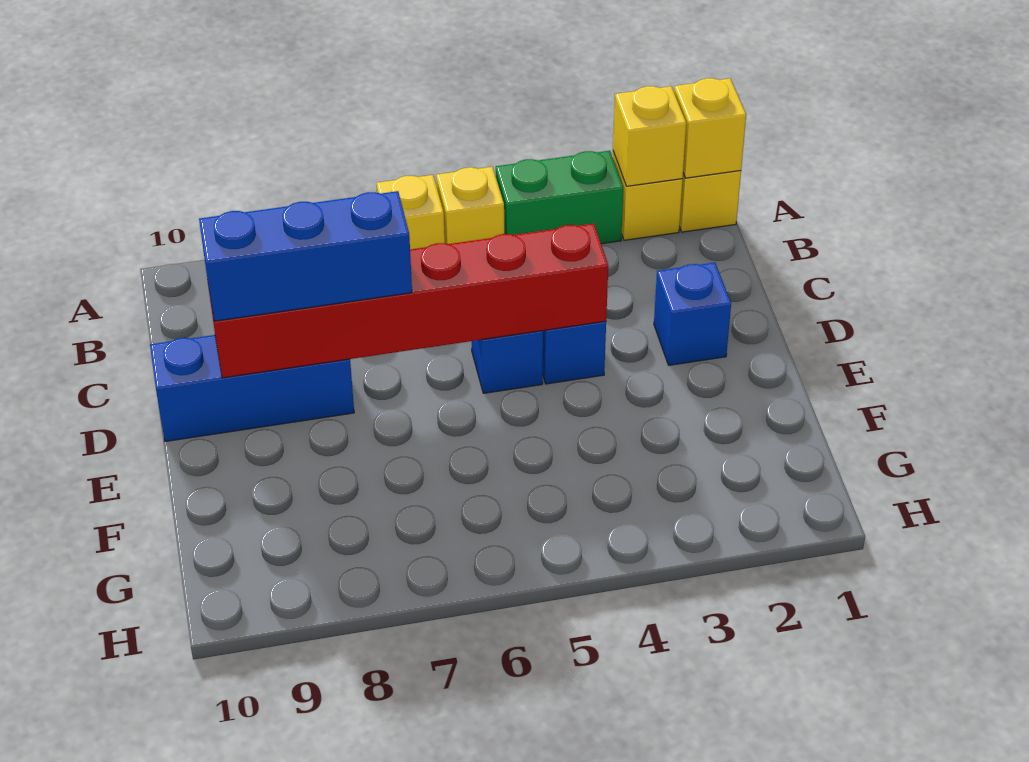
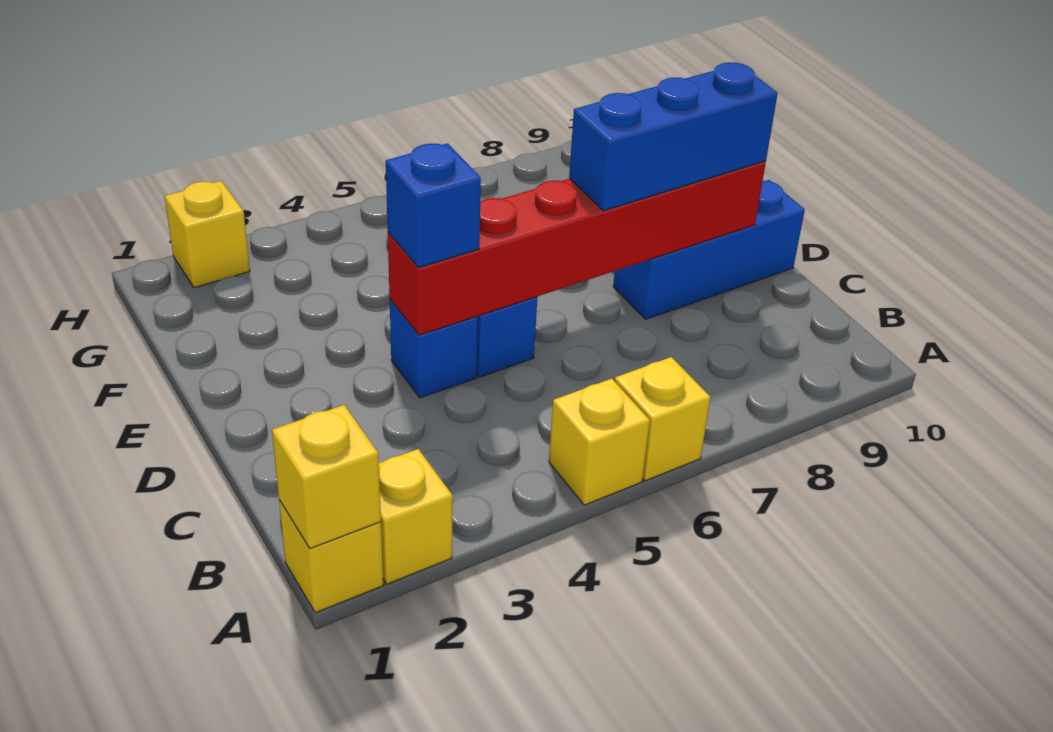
yellow 1x1 brick [613,86,686,186] -> yellow 1x1 brick moved to [165,181,250,288]
green 1x2 brick [496,151,623,244] -> none
blue 1x1 brick [654,262,731,365] -> blue 1x1 brick moved to [386,143,481,268]

